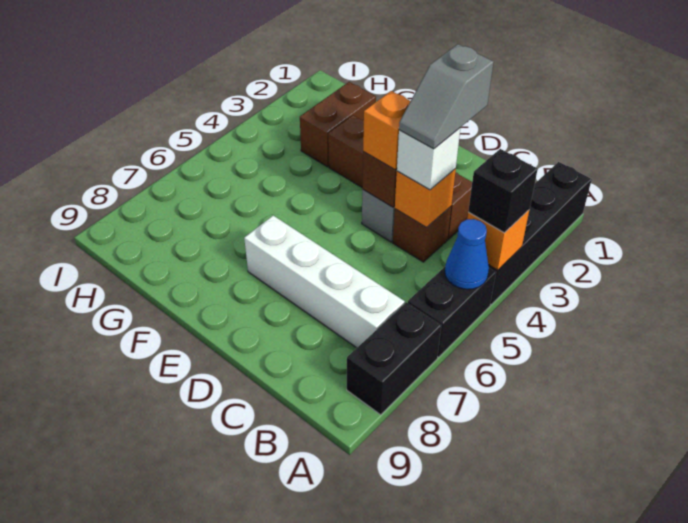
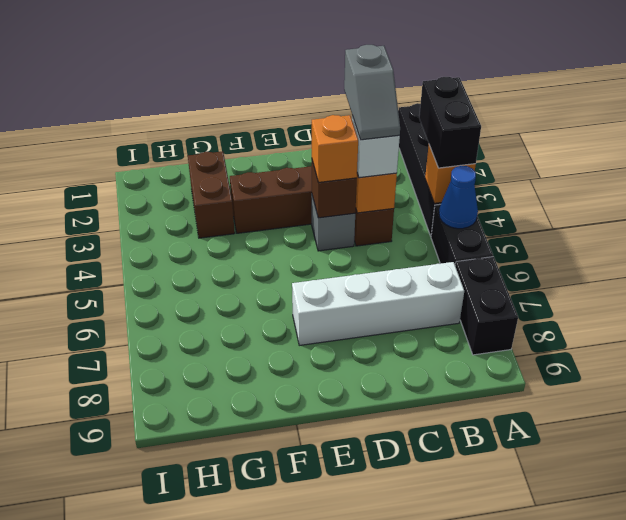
black 1x1 brick [468,149,538,233] -> black 1x2 brick [419,77,481,168]

